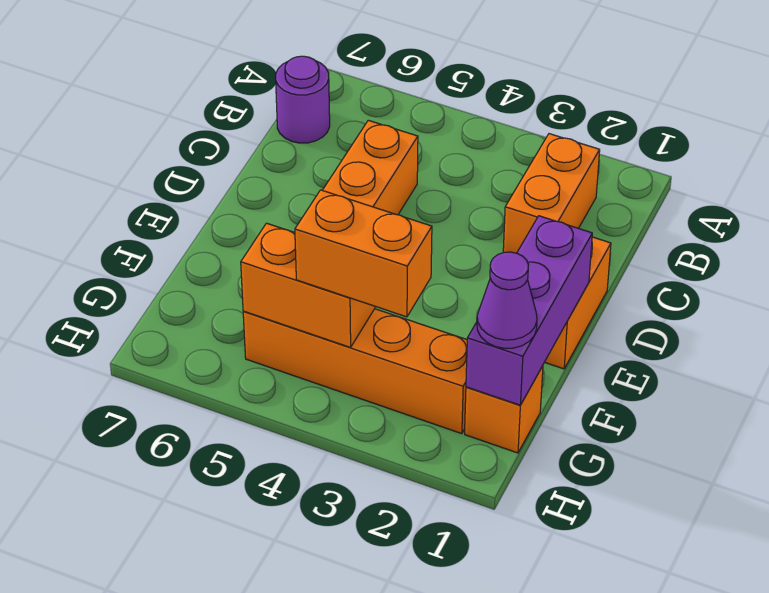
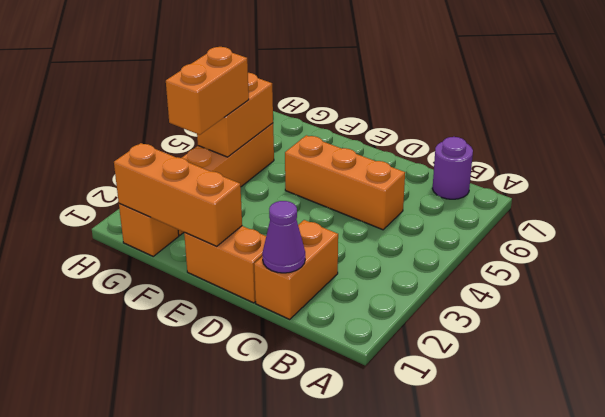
orange 1x2 brick [503,134,600,253] -> orange 1x2 brick turned to [254,220,338,319]
purple 1x3 brick [466,216,592,405] -> orange 1x3 brick [114,143,242,247]
purple 1x1 cone [477,252,537,348] -> purple 1x1 cone moved to [262,201,305,273]

